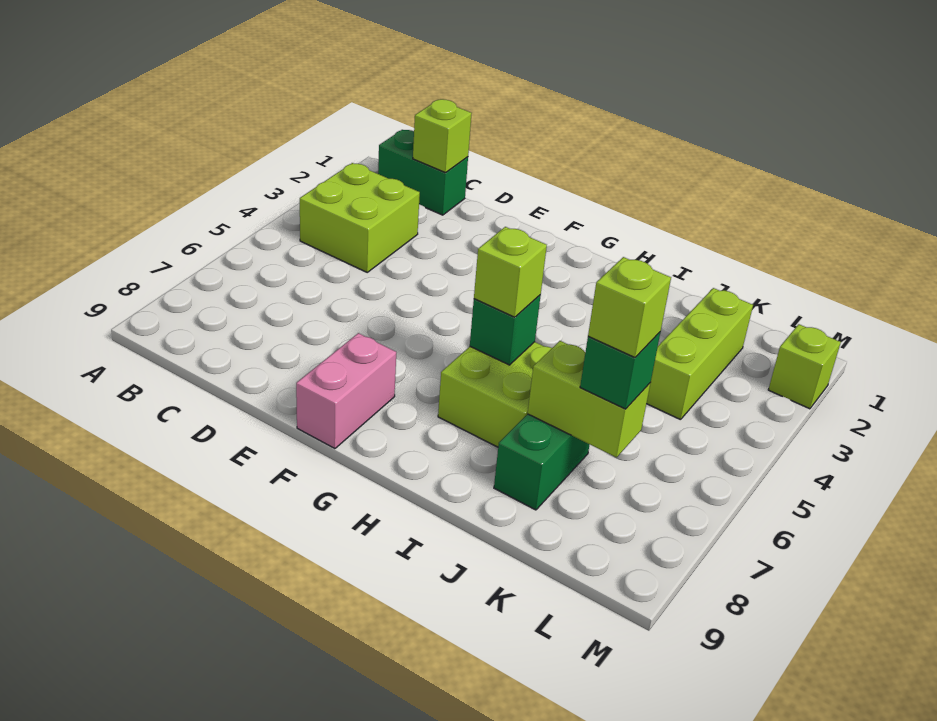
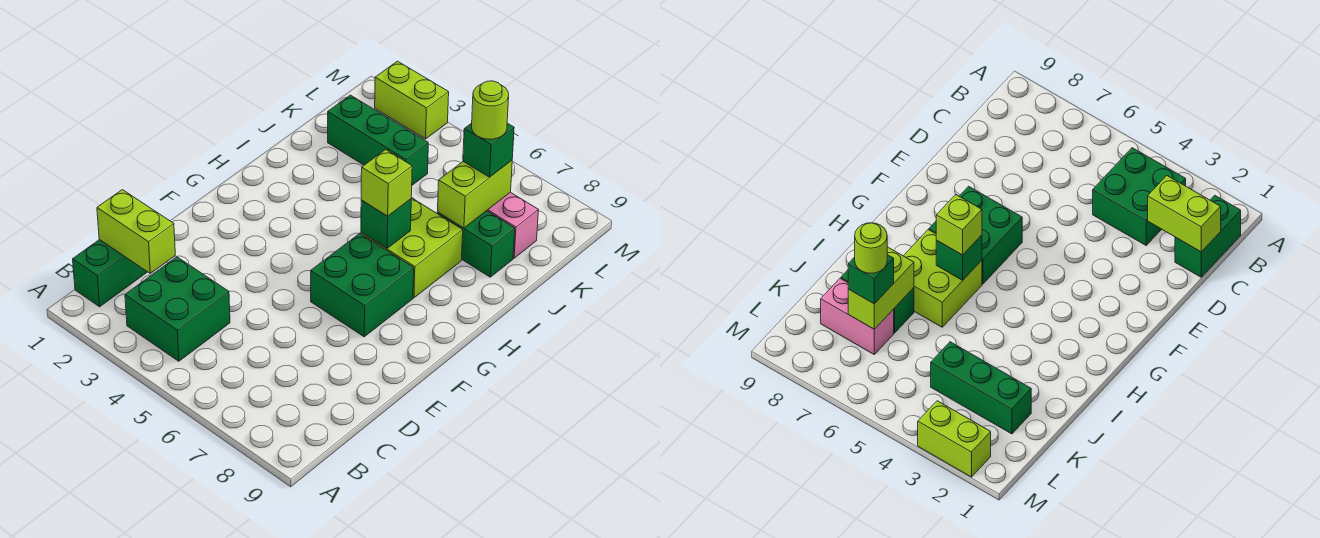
lime 2x2 brick [300,163,420,272] -> green 2x2 brick [125,257,230,361]
lime 1x1 brick [413,99,472,173] -> lime 1x2 brick [97,190,175,273]
none -> green 2x2 brick [311,233,414,337]
pink 1x2 brick [296,333,396,449] -> pink 1x2 brick moved to [487,192,538,258]
lime 1x3 brick [646,288,753,420] -> green 1x3 brick [328,95,428,185]
lime 1x1 brick [588,257,671,357] -> lime 1x1 round brick [472,81,509,139]
lime 1x1 brick [768,324,841,409] -> lime 1x2 brick [375,61,449,139]

